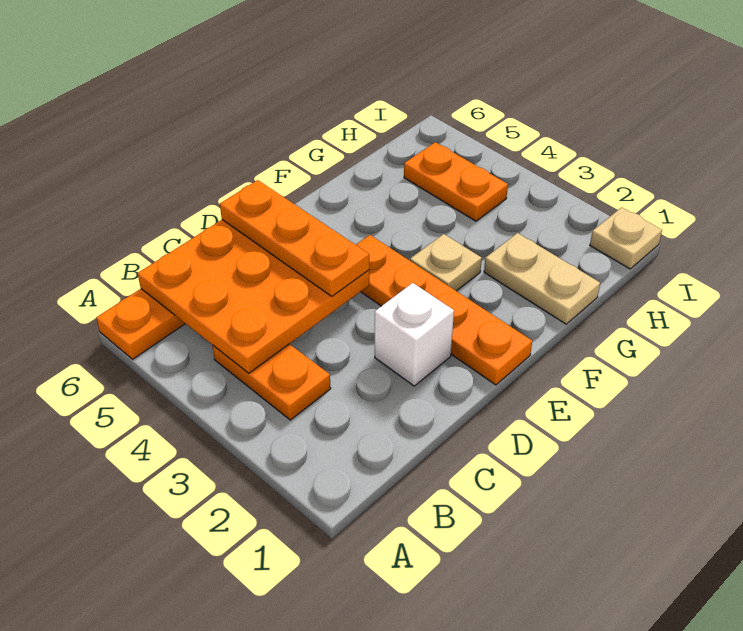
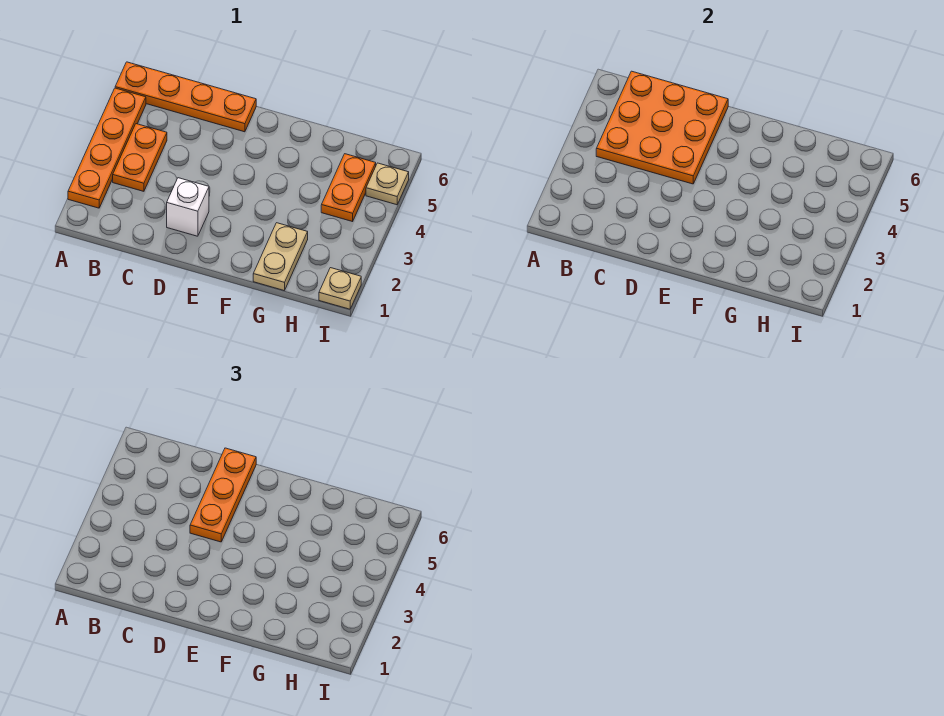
orange 1x4 plate [356,235,532,385] -> orange 1x4 plate moved to [68,88,146,208]
tan 1x1 plate [410,234,482,291] -> tan 1x1 plate moved to [366,163,409,205]

